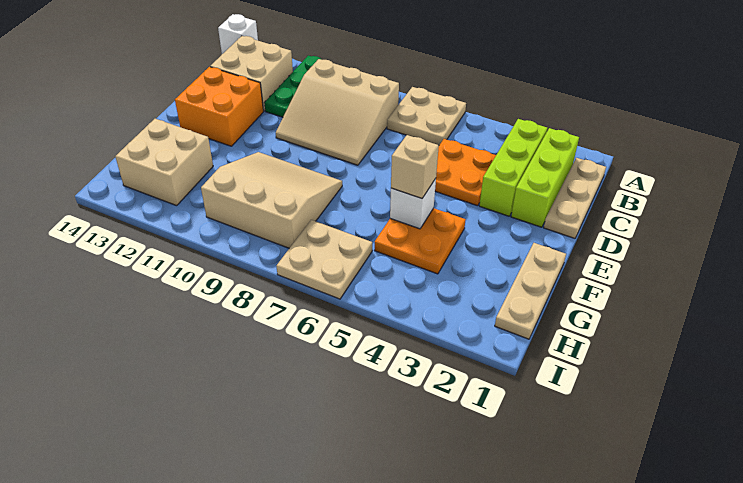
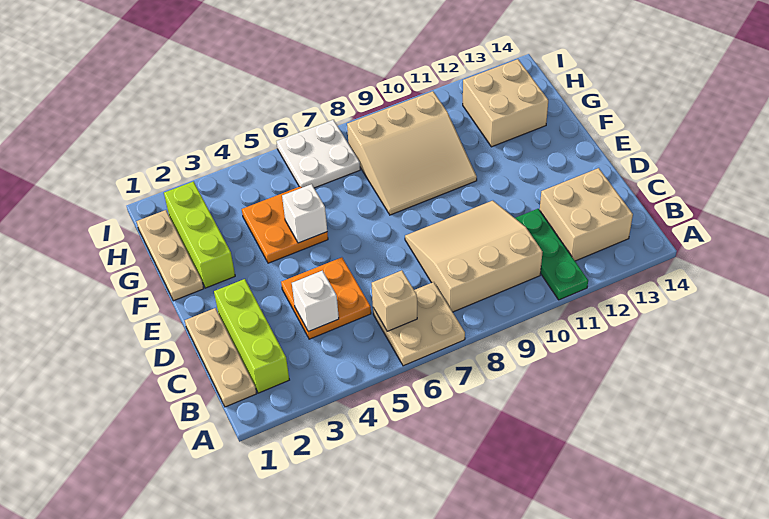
white 1x1 brick [218,14,258,54] -> white 1x1 brick moved to [292,271,339,332]
lime 1x3 brick [479,119,547,216] -> lime 1x3 brick moved to [164,182,235,288]
orange 2x2 brick [175,67,263,146] -> none
tan 1x1 brick [391,135,439,198] -> tan 1x1 brick moved to [372,270,417,331]
tan 2x2 plate [277,220,372,299] -> white 2x2 plate [277,120,360,188]

